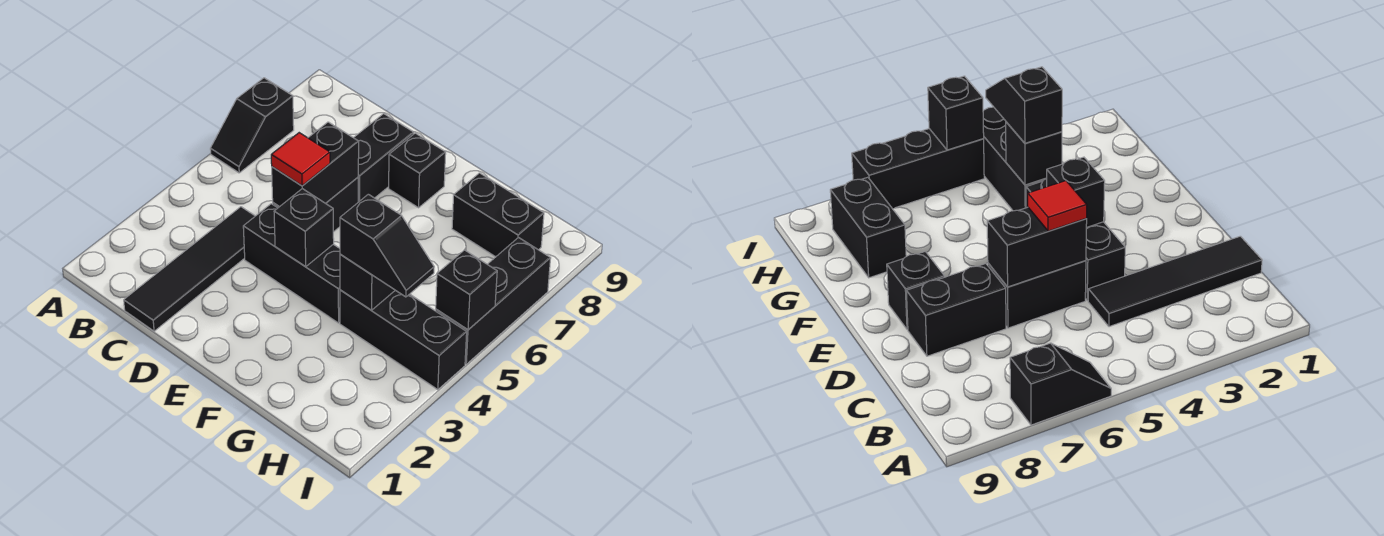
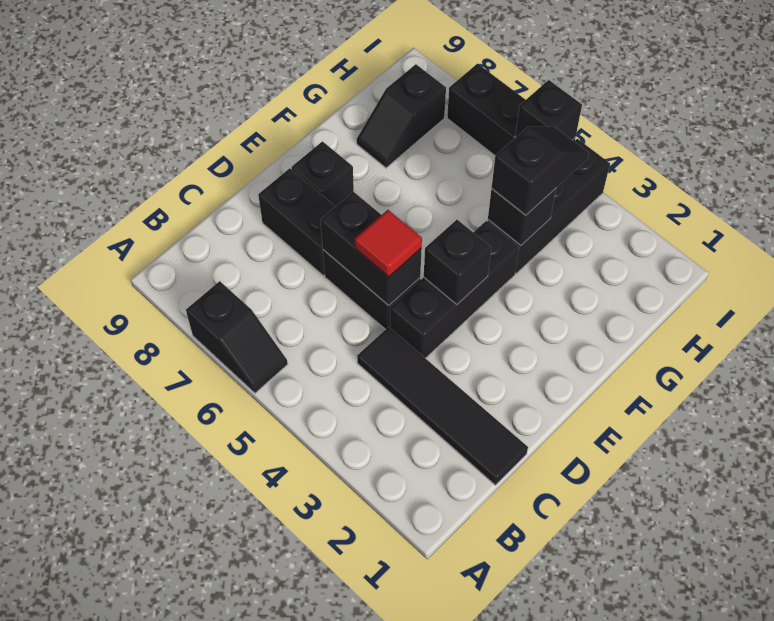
black 1x2 brick [452,173,544,257] -> black 1x2 slope [357,64,446,168]

